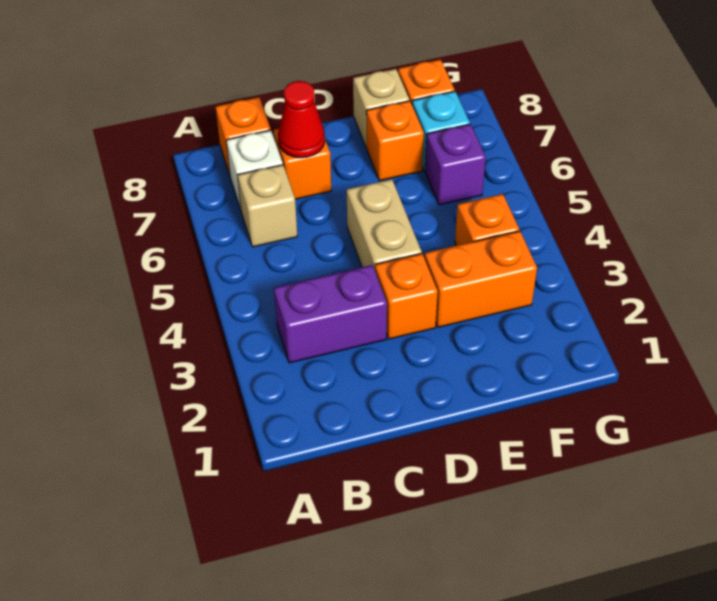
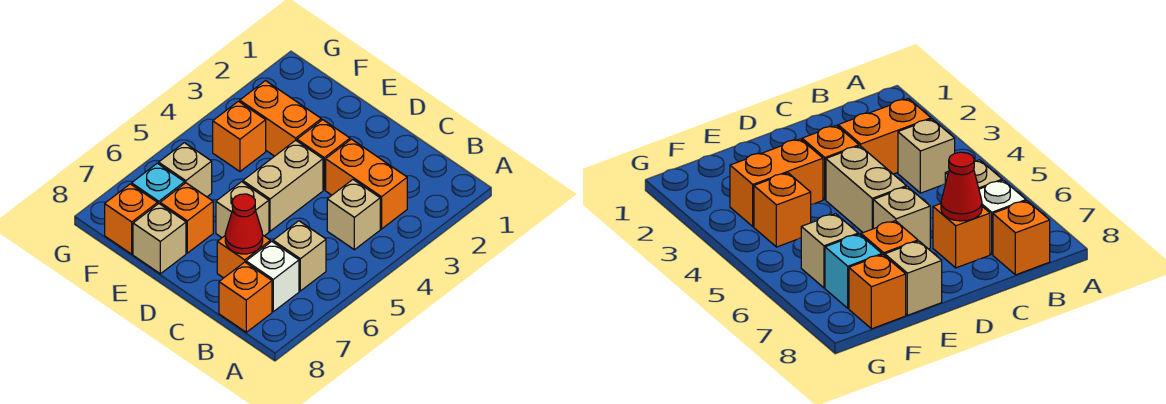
purple 1x2 brick [274,265,387,363] -> orange 1x2 brick [326,139,407,229]
none -> tan 1x1 brick [327,180,380,250]
none -> tan 1x1 brick [216,182,269,238]
purple 1x1 brick [425,124,486,205] -> tan 1x1 brick [159,143,212,197]

